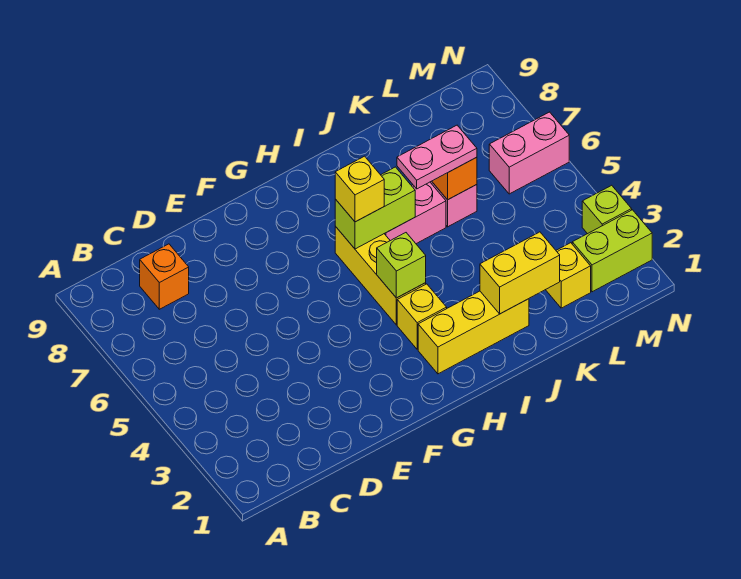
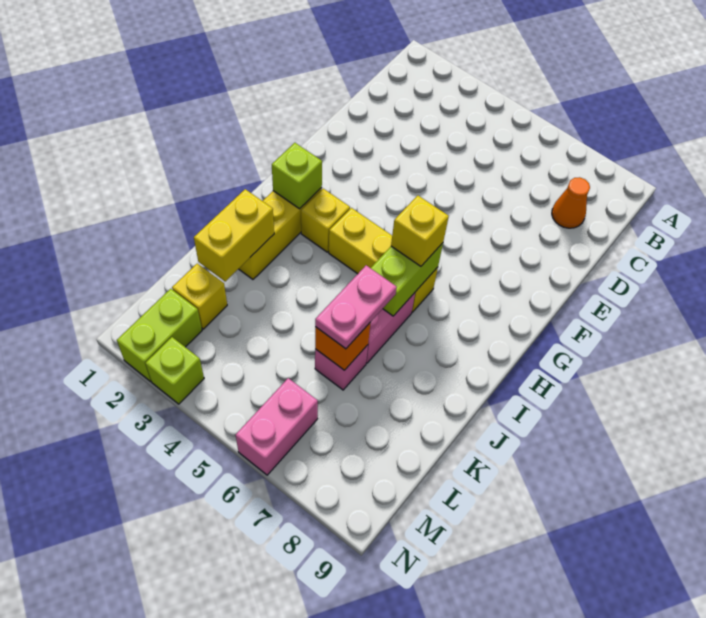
orange 1x1 brick [140,244,189,309] -> orange 1x1 cone [552,177,590,228]
lime 1x1 brick [377,233,426,298] -> lime 1x1 brick moved to [272,143,322,209]

